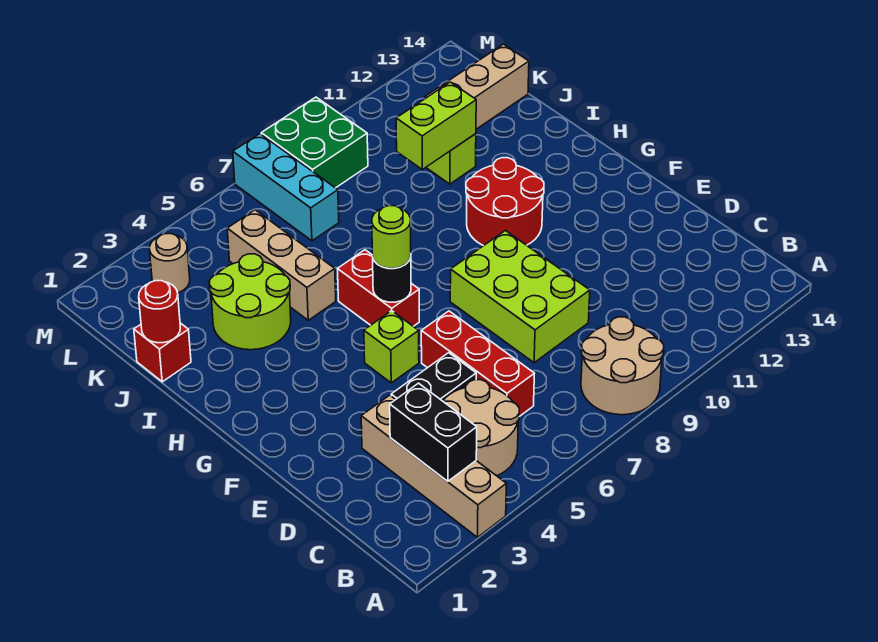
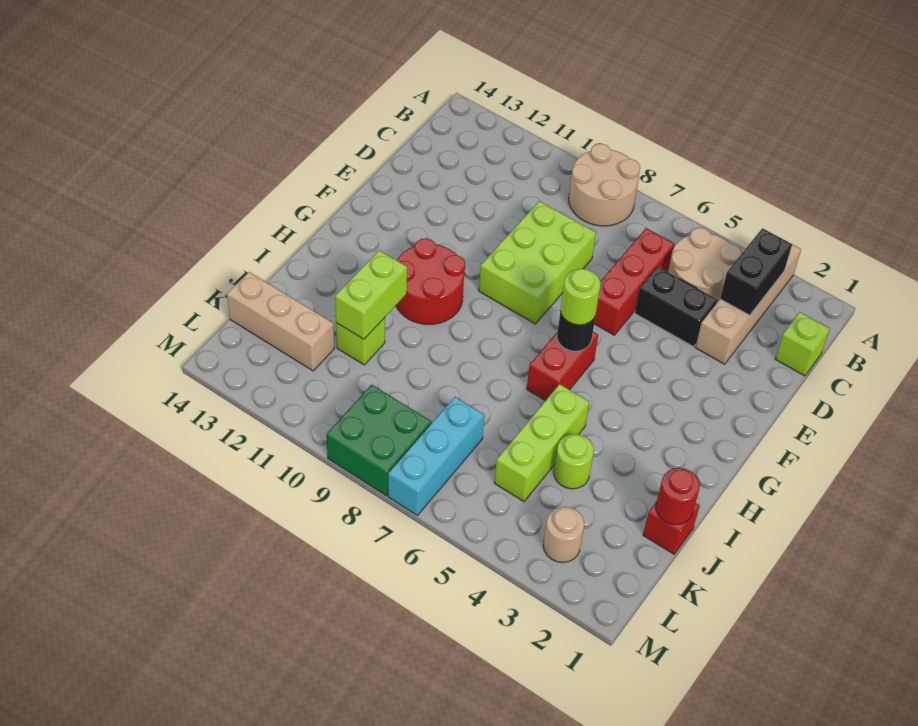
lime 1x1 brick [364,311,419,383] -> lime 1x1 brick moved to [775,312,830,376]
lime 2x2 round brick [209,254,291,350] -> lime 1x1 round brick [554,434,594,489]
tan 1x3 brick [227,210,336,320] -> lime 1x3 brick [494,384,589,501]
lime 1x2 brick [396,82,476,169] -> lime 1x2 brick turned to [335,250,407,339]

